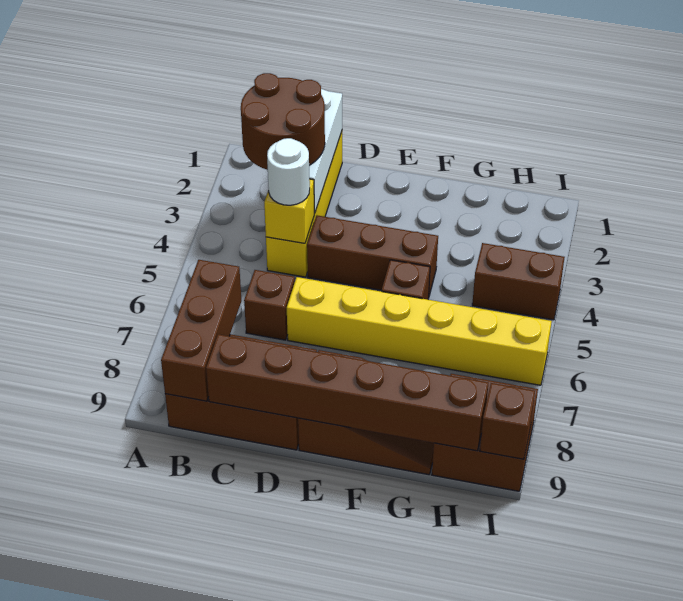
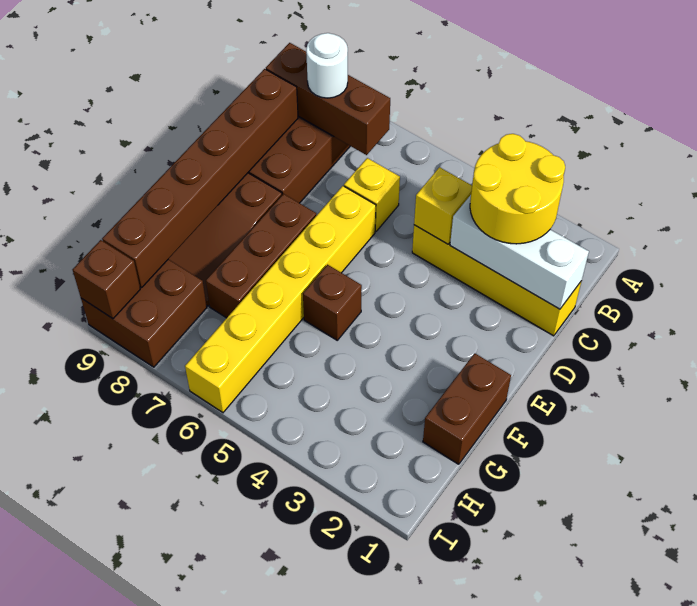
brown 2x2 round brick [241,73,325,170] -> yellow 2x2 round brick [470,134,565,244]
white 1x1 round brick [267,138,310,205] -> white 1x1 round brick moved to [306,33,348,98]
brown 1x1 brick [244,270,295,340] -> yellow 1x1 brick [344,158,400,231]
brown 1x3 brick [307,215,438,296] -> brown 1x3 brick moved to [206,194,316,318]
brown 1x2 brick [472,243,565,320] -> brown 1x2 brick moved to [423,353,511,464]

